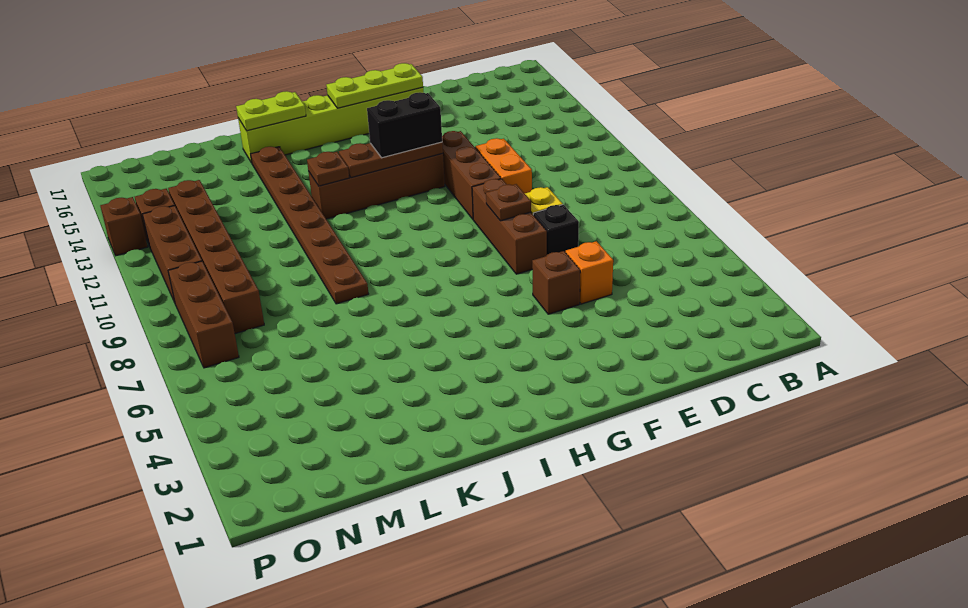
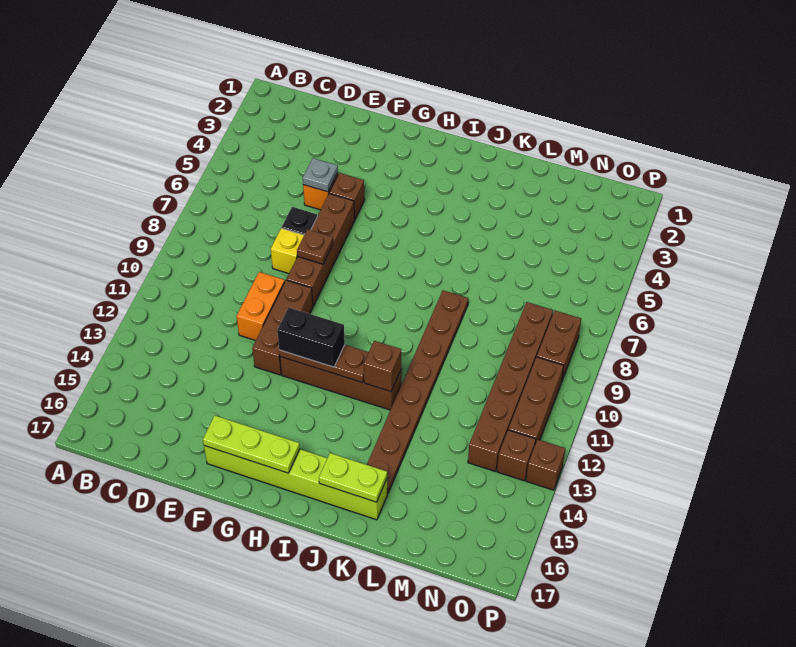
none -> grey 1x1 plate [303,158,338,192]
brown 1x3 brick [472,179,547,274] -> brown 1x4 brick [286,194,355,306]
brown 1x1 plate [307,152,349,186] -> brown 1x1 brick [364,341,401,391]
brown 1x3 brick [168,261,239,368] -> brown 1x2 brick [537,311,581,382]

